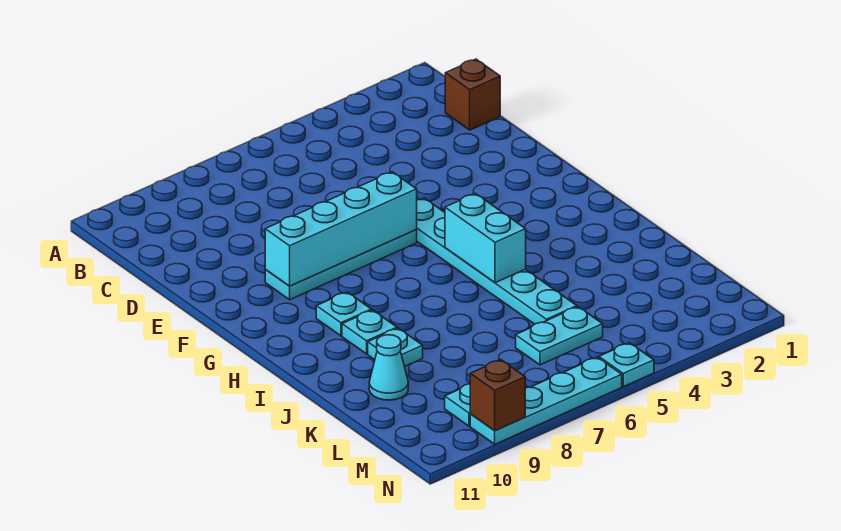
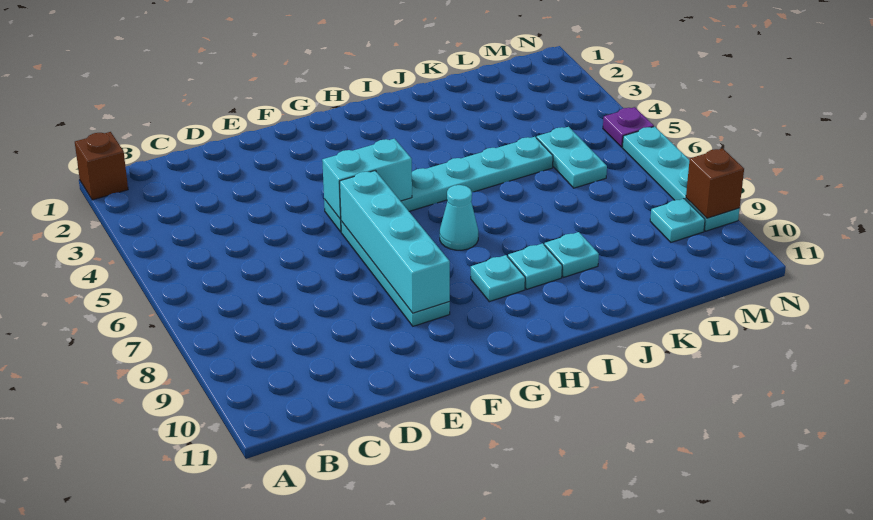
brown 1x1 brick [445,59,500,130] -> brown 1x1 brick moved to [75,132,128,200]
cyan 1x2 brick [445,194,526,283] -> cyan 1x2 brick moved to [322,139,412,219]
cyan 1x1 cone [369,335,408,400] -> cyan 1x1 cone moved to [440,185,478,250]
cyan 1x1 plate [599,343,654,387] -> purple 1x1 plate [603,107,654,147]

